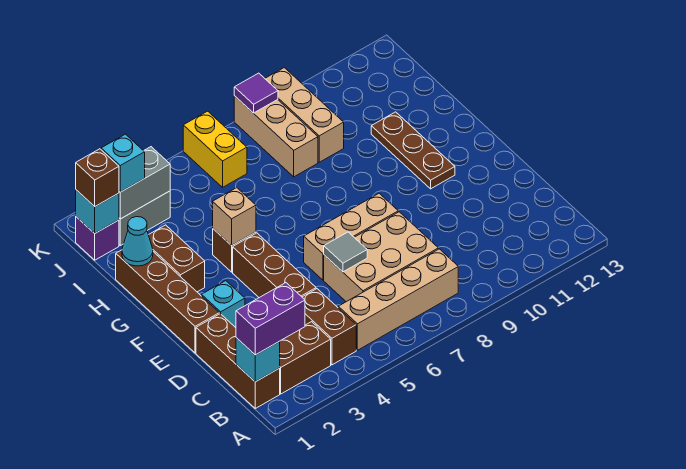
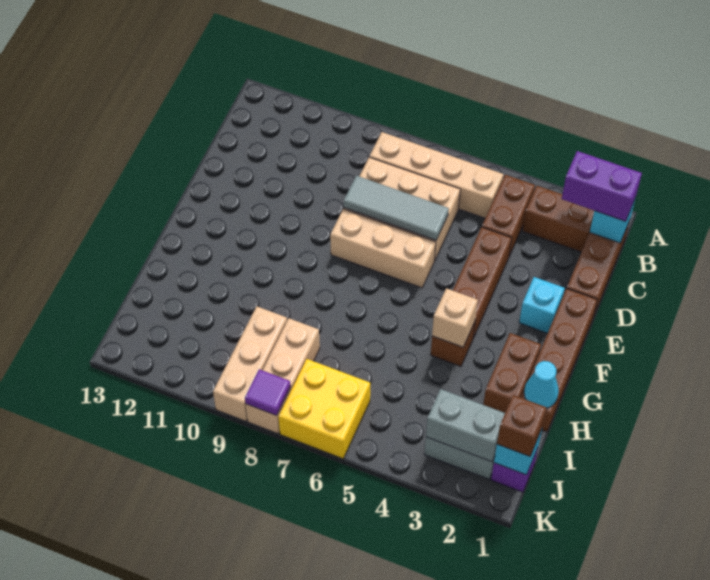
grey 1x1 tile [324,232,367,272] -> grey 1x3 tile [344,176,449,240]
brown 1x3 plate [371,112,455,189] -> none
cyan 1x1 brick [101,134,145,192] -> none
yellow 1x2 brick [183,111,247,187] -> yellow 2x2 brick [278,359,370,459]

